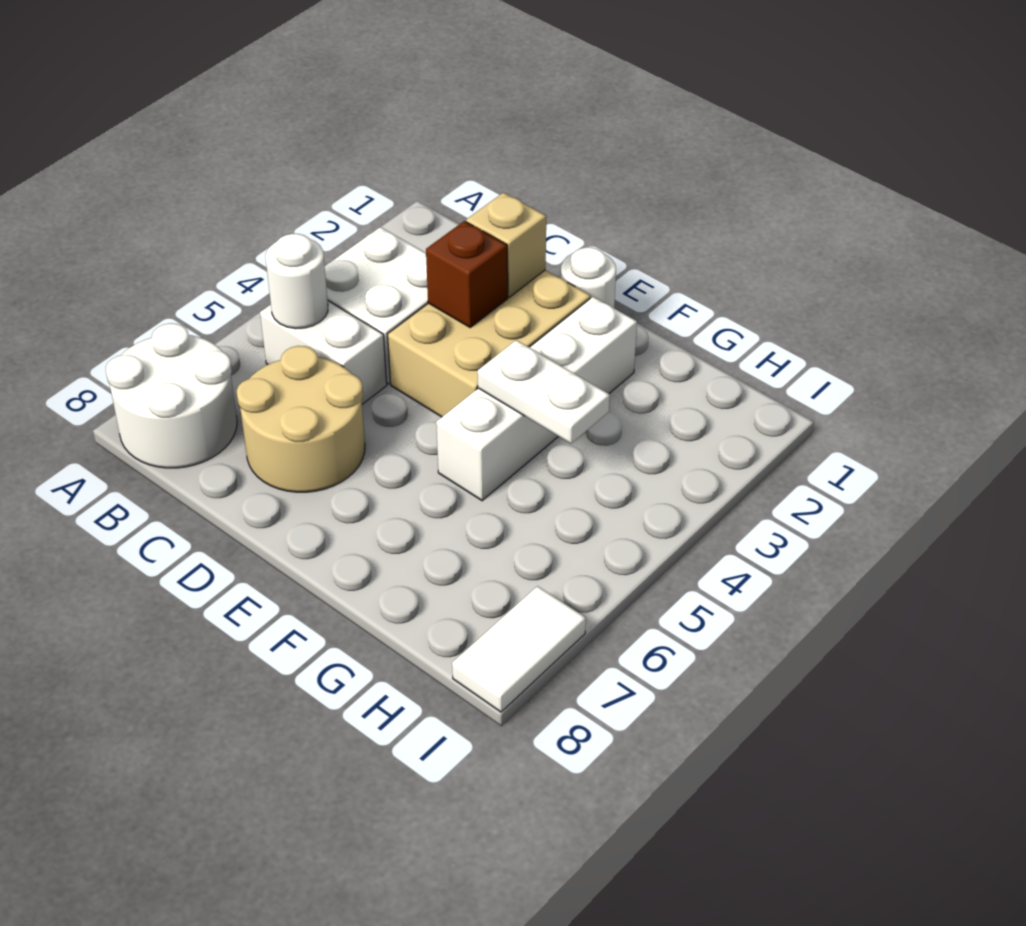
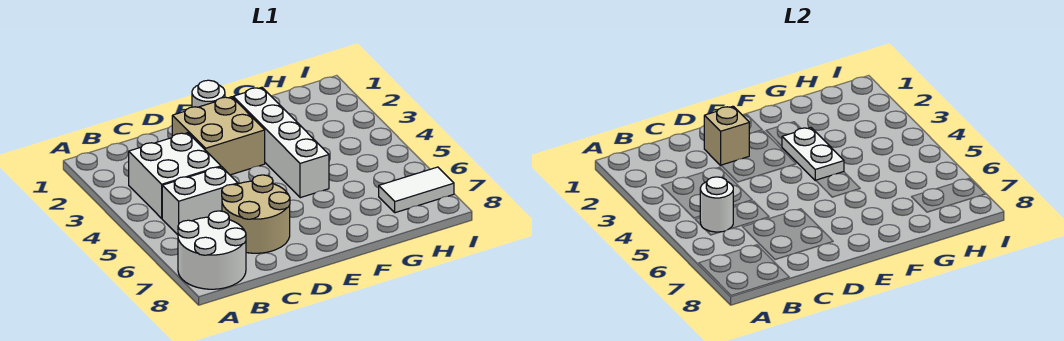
tan 2x3 brick [388,270,591,417] -> tan 2x2 brick [172,97,265,175]
brown 1x1 brick [426,221,508,327] -> none
white 1x2 plate [478,340,610,444] -> white 1x2 plate turned to [782,127,844,181]
white 1x2 tile [452,586,586,712] -> white 1x2 tile turned to [379,167,454,213]

